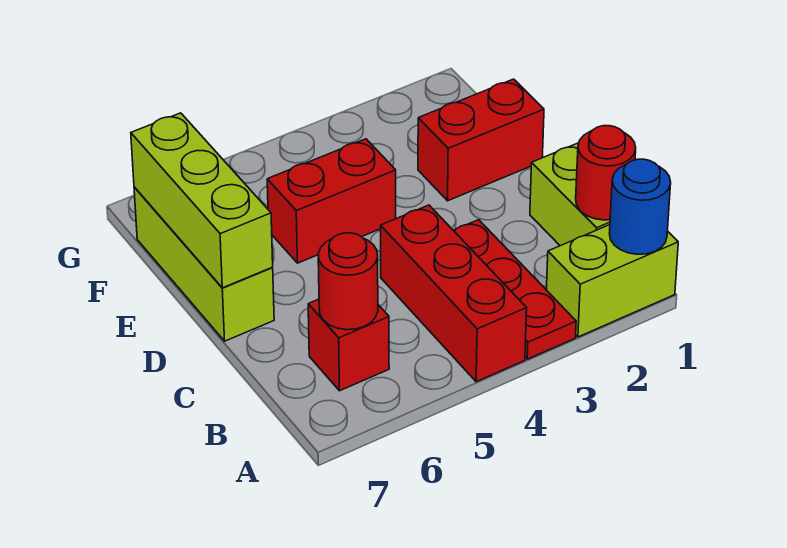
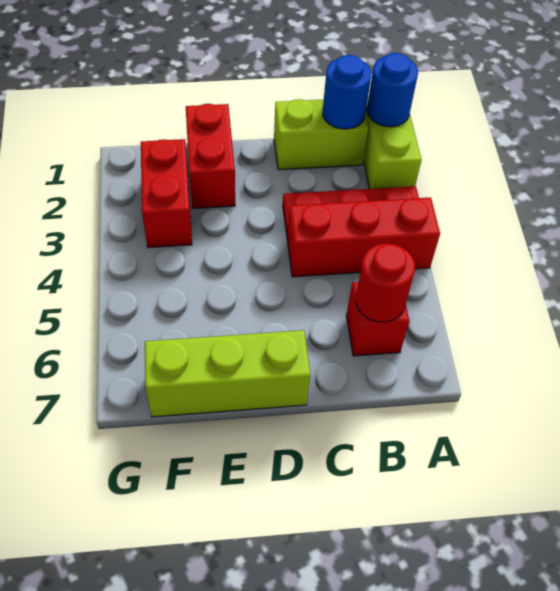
red 1x1 round brick [576,126,636,220] -> blue 1x1 round brick [322,55,371,129]
lime 1x3 brick [131,113,273,288] -> none
red 1x2 brick [267,139,396,263] -> red 1x2 brick moved to [141,139,192,247]

